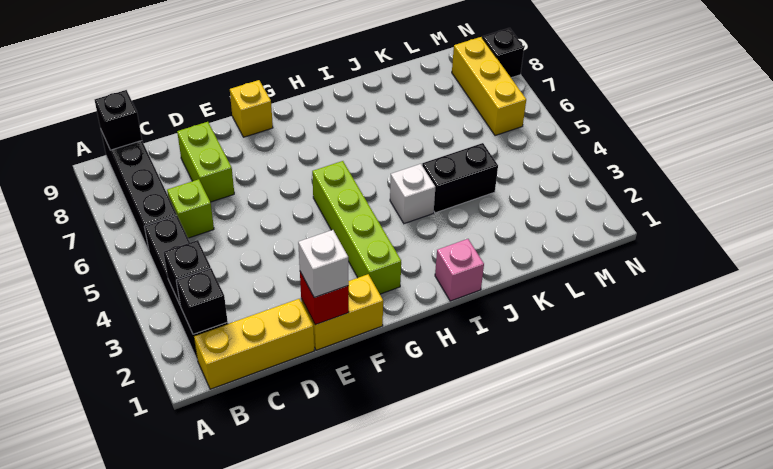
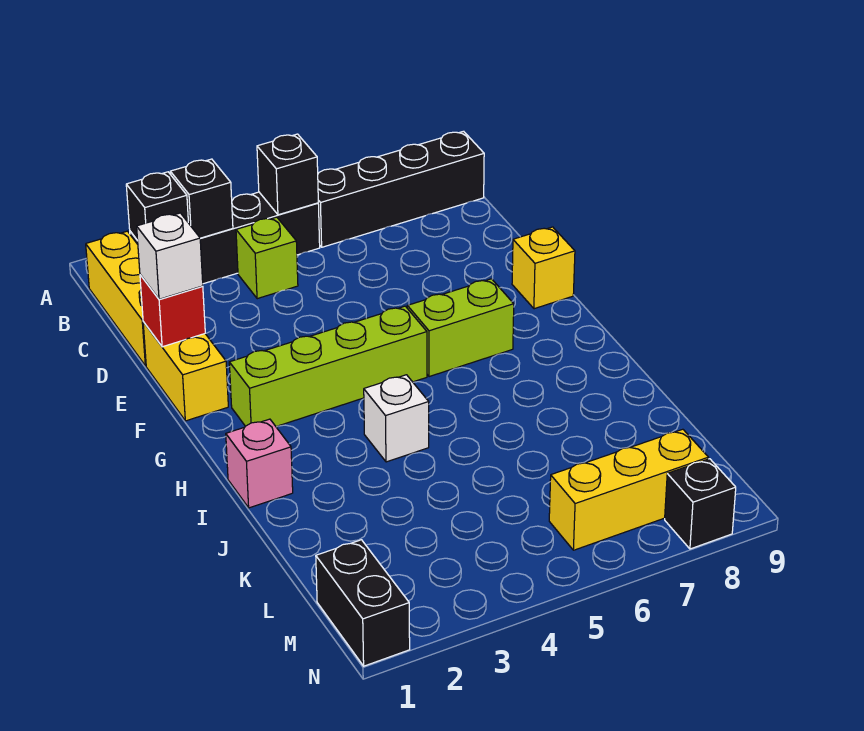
black 1x1 brick [95,90,142,150] -> black 1x1 brick moved to [257,134,318,215]
lime 1x1 brick [167,179,214,238] -> lime 1x1 brick moved to [236,217,298,299]
lime 1x2 brick [177,122,234,202] -> lime 1x2 brick moved to [407,279,514,377]
black 1x2 brick [422,143,498,213] -> black 1x2 brick moved to [316,540,410,666]

